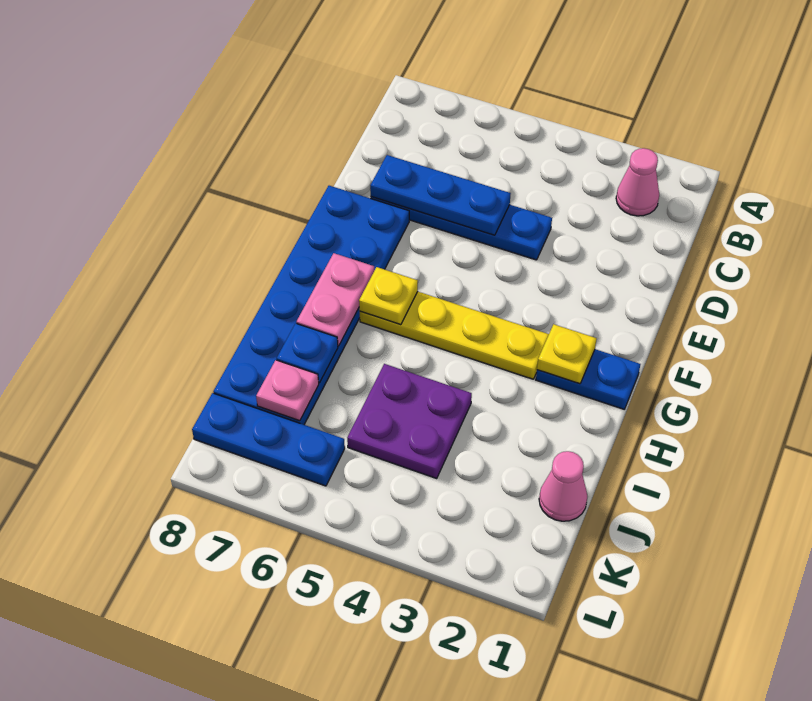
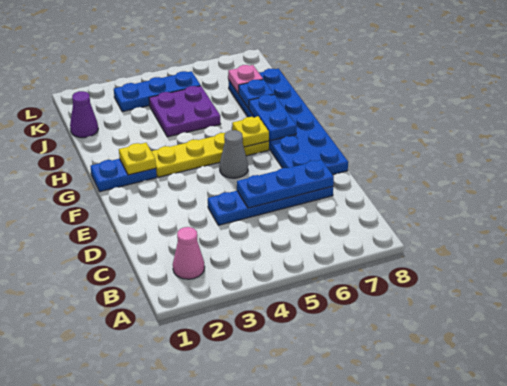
none -> grey 1x1 cone [219,130,248,178]
pink 1x2 plate [296,253,375,346] -> blue 1x2 plate [249,95,297,141]
pink 1x1 cone [539,451,587,521] -> purple 1x1 cone [70,91,98,138]
blue 1x3 plate [192,393,345,486] -> blue 1x3 plate moved to [114,71,201,112]

